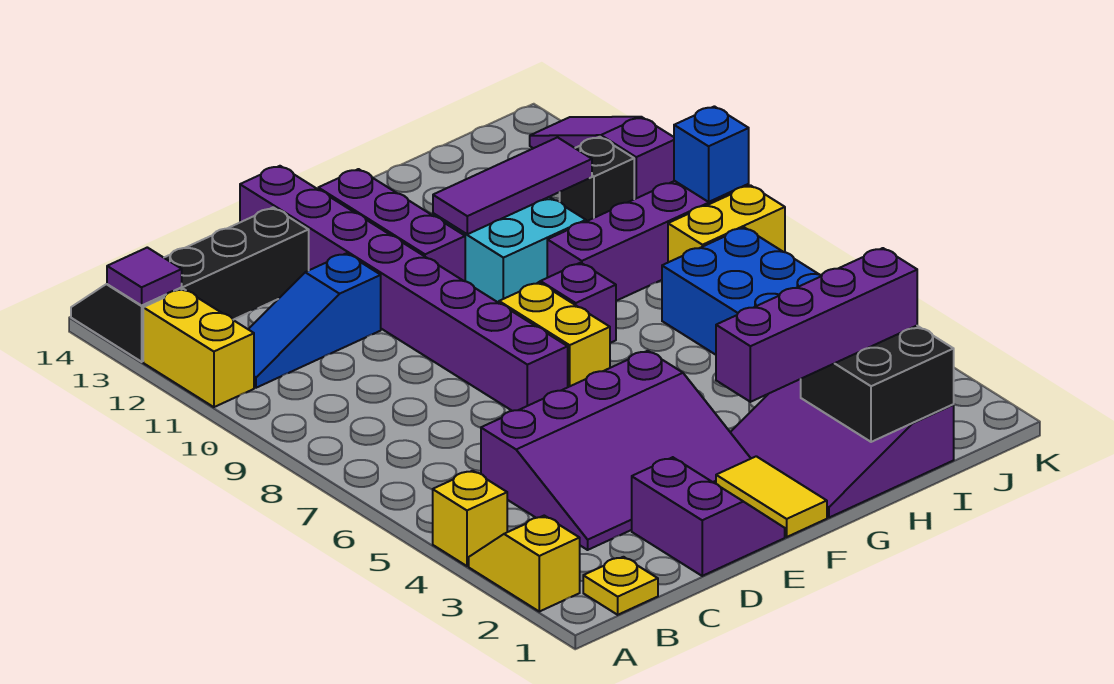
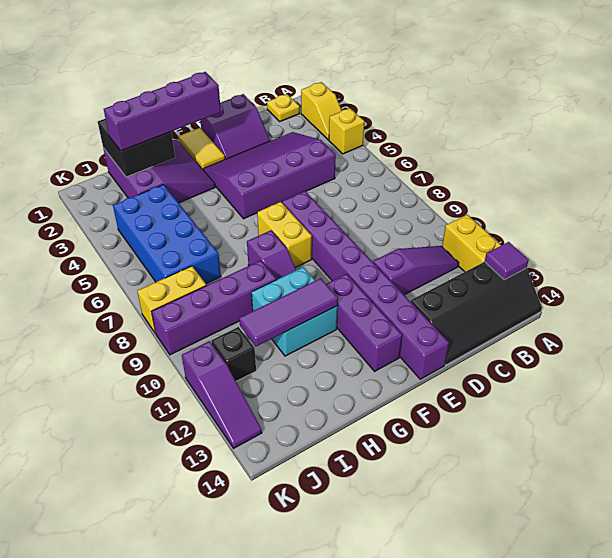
blue 1x3 slope [248,253,381,388] -> purple 1x3 slope [373,246,459,295]
purple 2x2 slope [632,457,785,576] -> purple 2x2 slope turned to [200,94,270,159]
blue 1x1 brick [674,106,749,202] -> none

